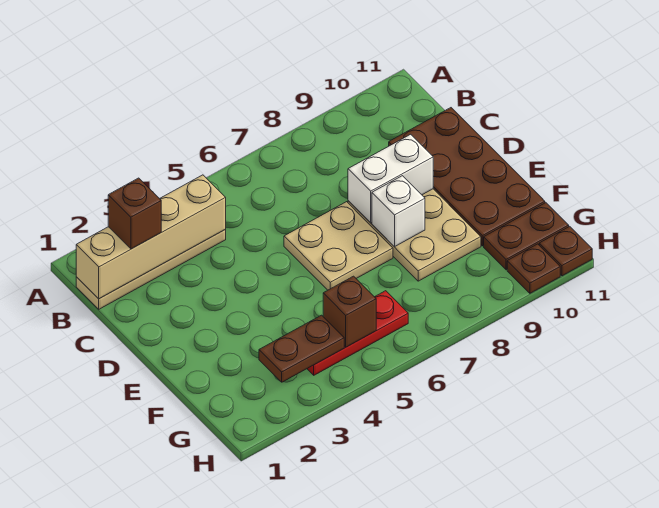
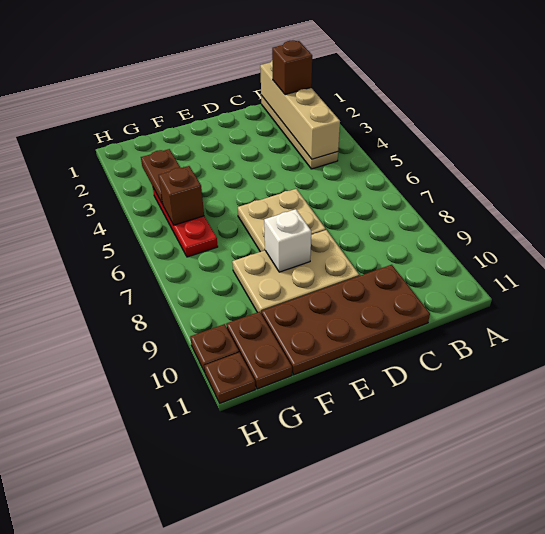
white 1x2 brick [348,134,433,223] -> none

